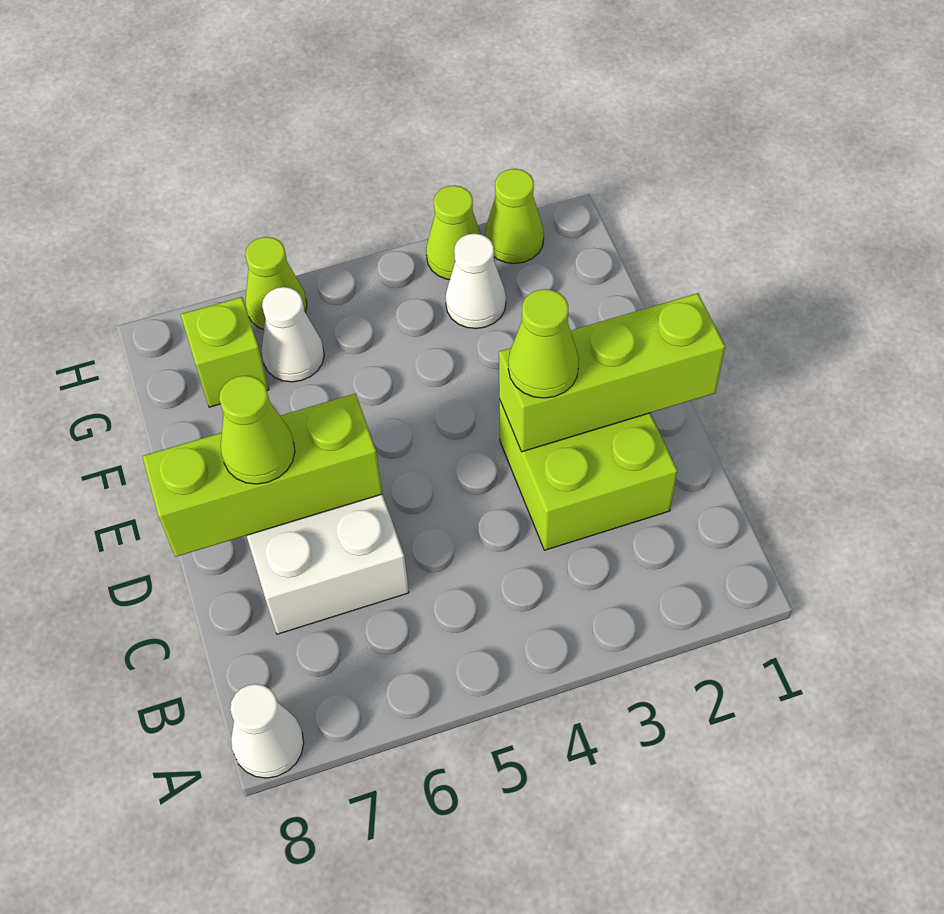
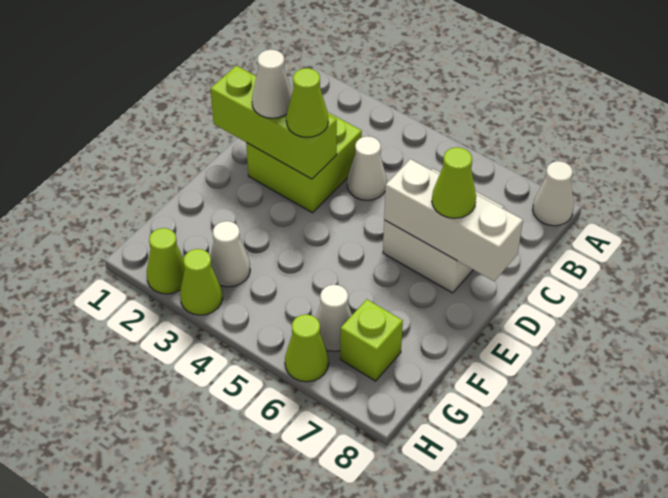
none -> white 1x1 cone [347,136,387,200]
none -> white 1x1 cone [252,50,292,118]
lime 1x3 brick [142,394,382,557] -> white 1x3 brick [384,159,523,281]

